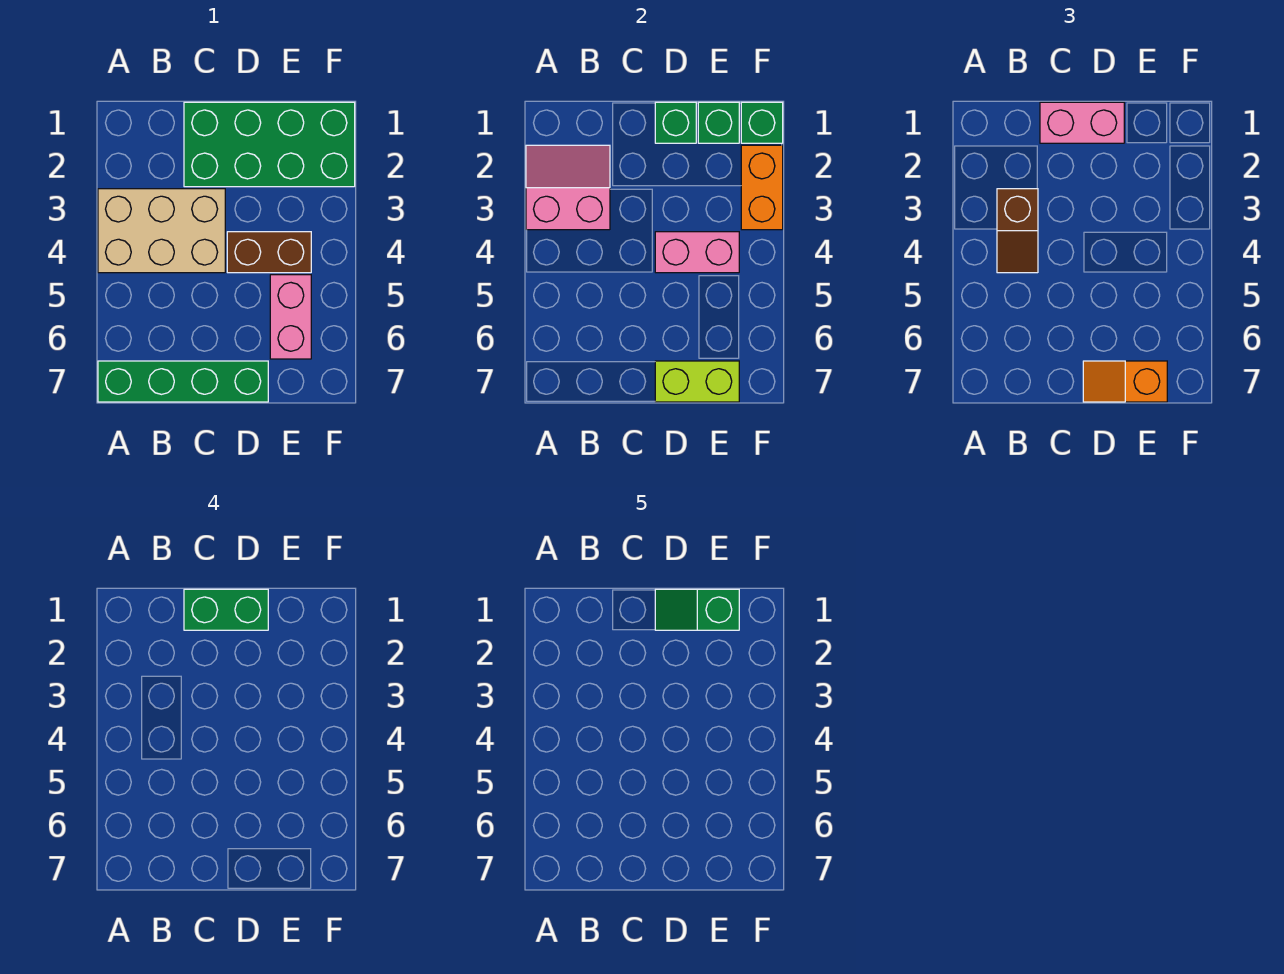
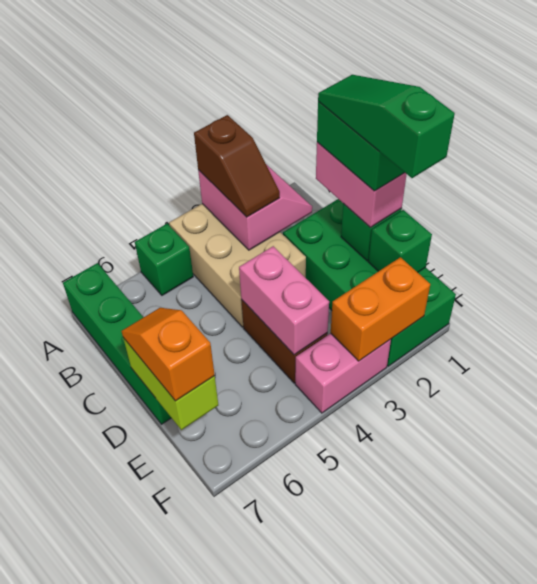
brown 1x2 slope [997,189,1038,273] -> brown 1x2 slope turned to [194,115,280,217]
green 1x2 slope [655,589,739,630] -> green 1x3 slope [318,75,455,178]
pink 1x2 brick [270,275,311,359] -> pink 1x2 brick moved to [295,333,391,413]
green 1x1 brick [741,102,783,143] -> green 1x1 brick moved to [135,224,193,295]

